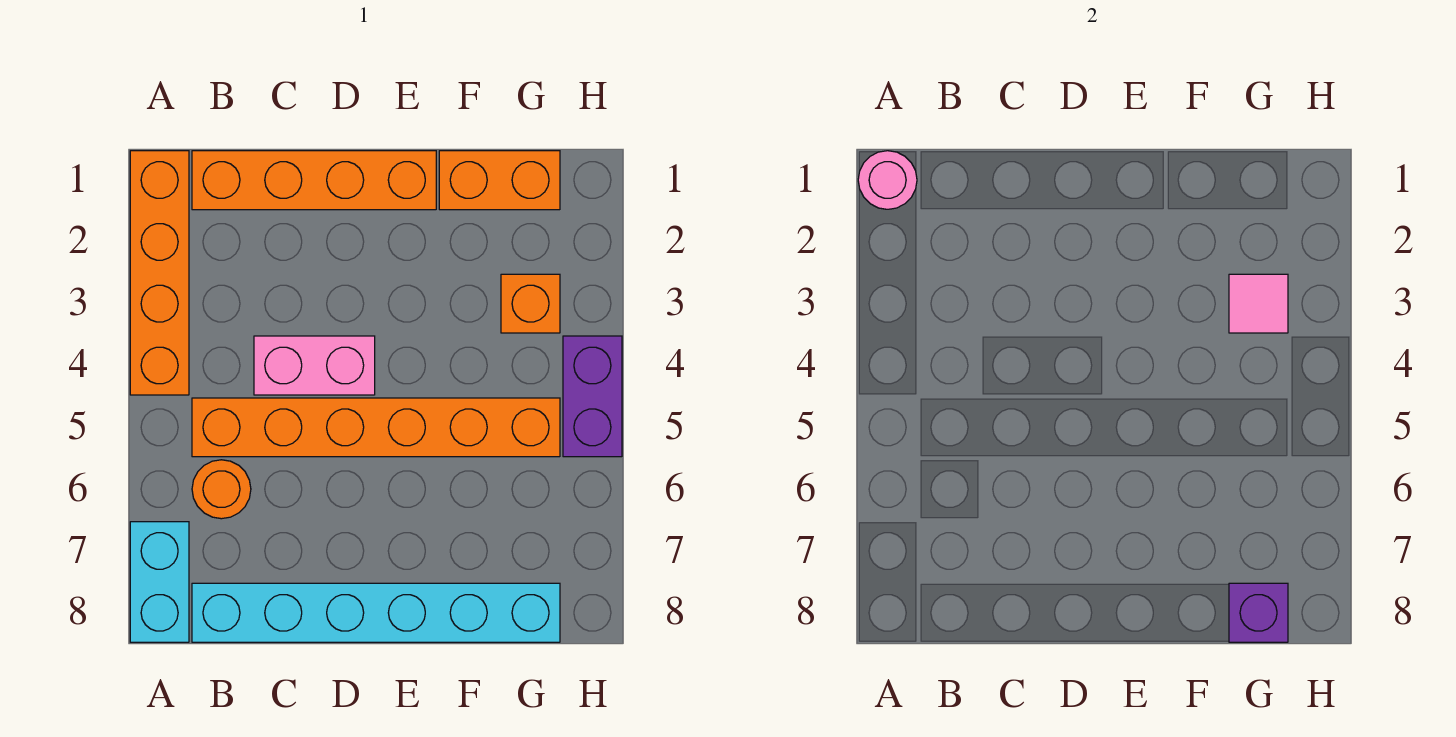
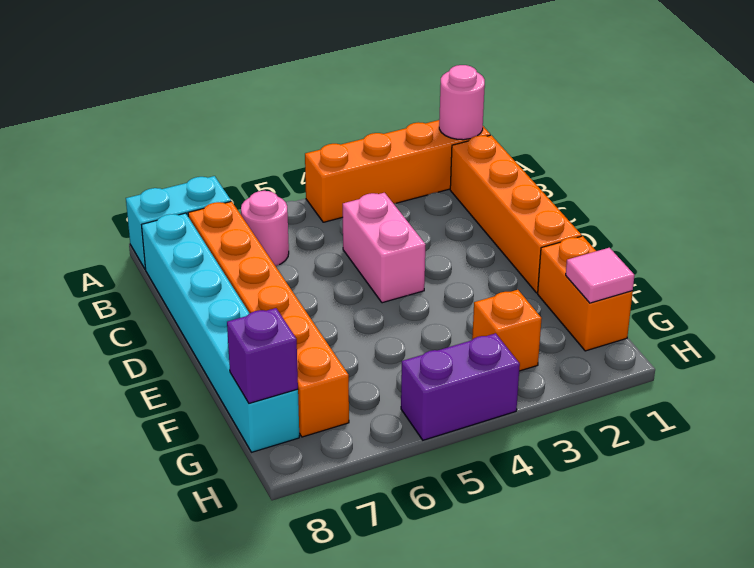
orange 1x6 brick [192,398,560,457] -> orange 1x6 brick moved to [188,201,349,437]
orange 1x1 round brick [192,460,251,519] -> pink 1x1 round brick [241,191,289,266]
pink 1x1 tile [1229,274,1288,333] -> pink 1x1 tile moved to [566,248,634,303]

